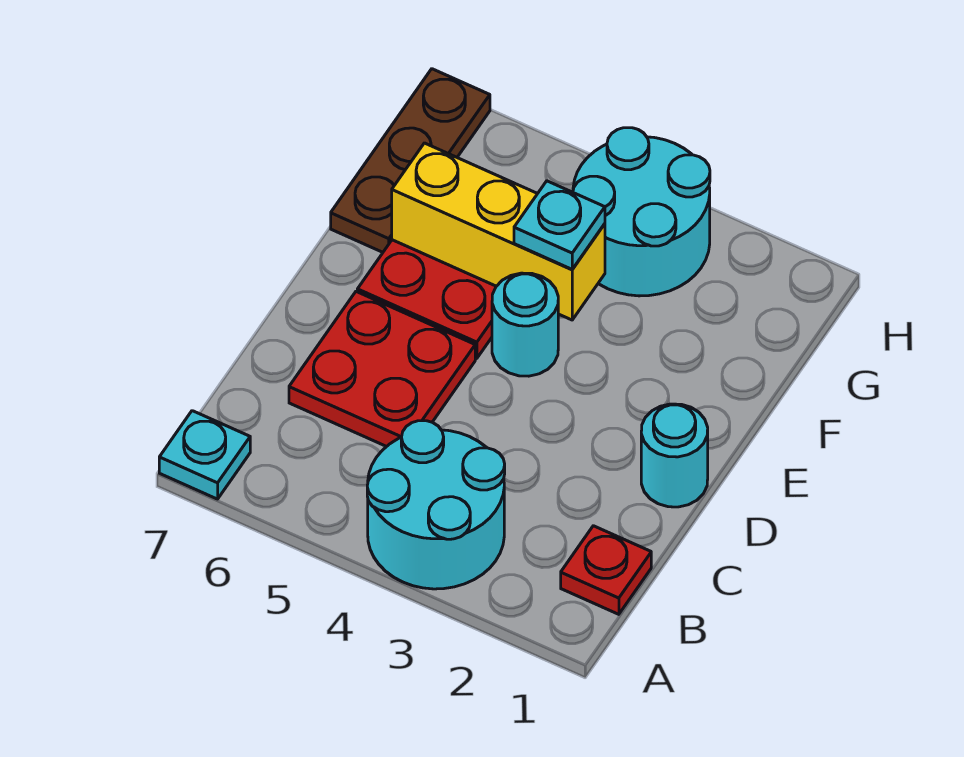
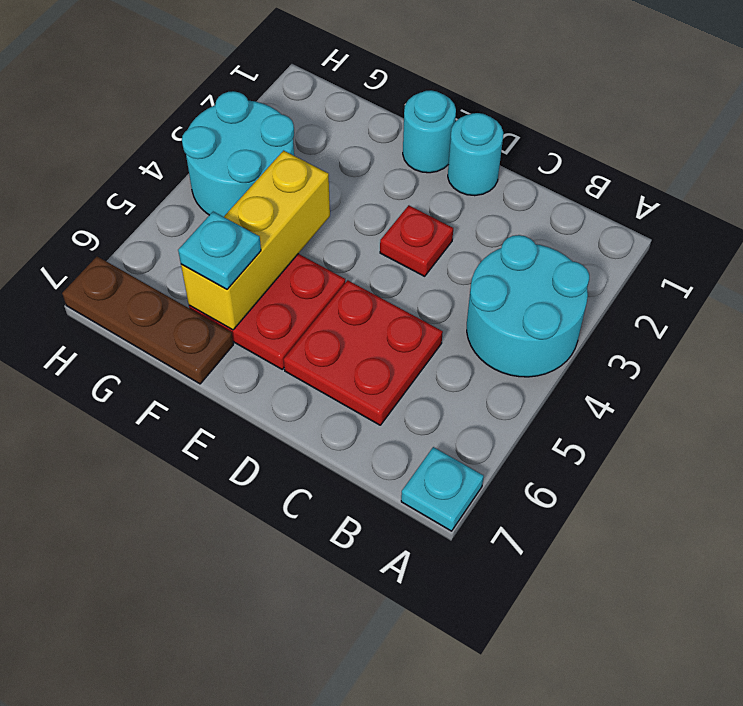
red 1x1 plate [561,526,651,614] -> red 1x1 plate moved to [380,205,453,276]
cyan 1x1 round brick [492,273,558,376] -> cyan 1x1 round brick moved to [403,90,456,173]
cyan 1x1 plate [514,181,605,269] -> cyan 1x1 plate moved to [178,212,261,289]

